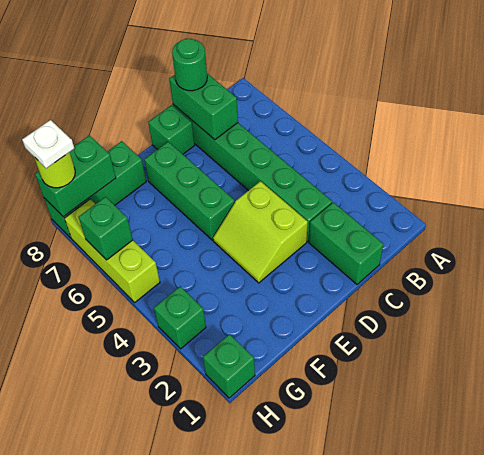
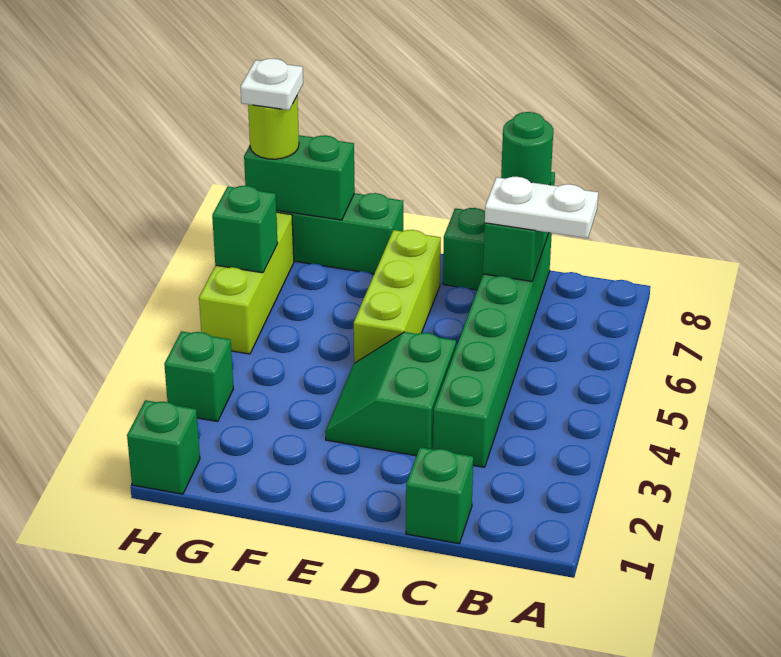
none -> white 1x2 plate [485,177,598,238]
green 1x2 brick [309,202,384,284] -> green 1x1 brick [406,447,473,544]
lime 2x2 slope [213,181,308,283] -> green 2x2 slope [325,332,456,456]
green 1x3 brick [144,142,235,240] -> lime 1x3 brick [354,230,441,363]

